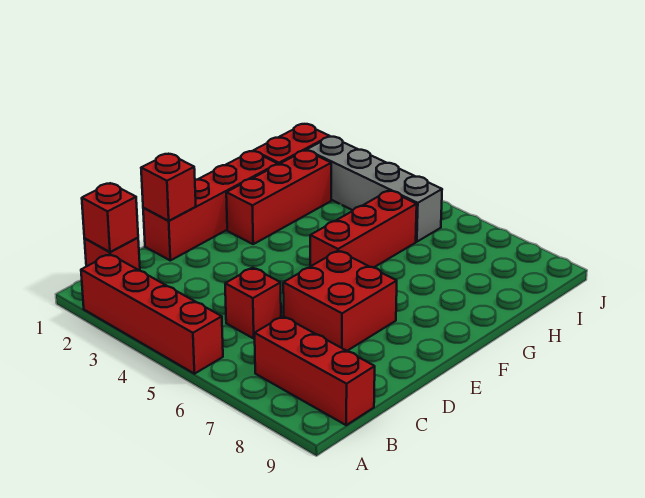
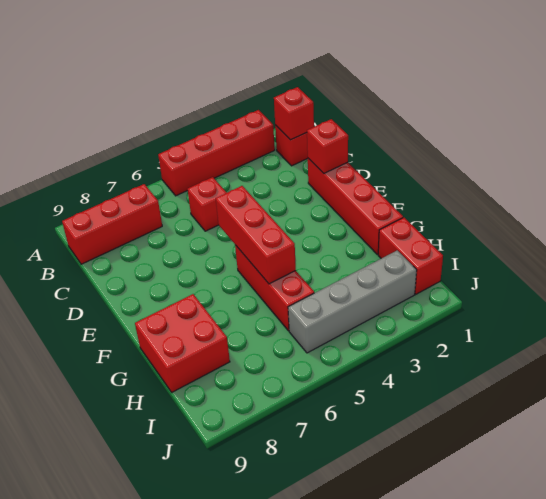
red 2x2 brick [283,251,397,351] -> red 2x2 brick moved to [135,294,230,392]
red 1x3 brick [226,150,331,244] -> red 1x3 brick moved to [216,186,296,284]

